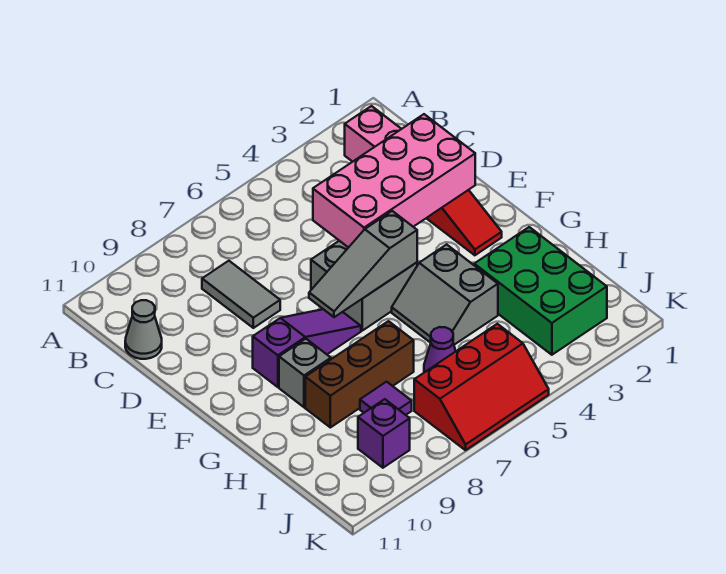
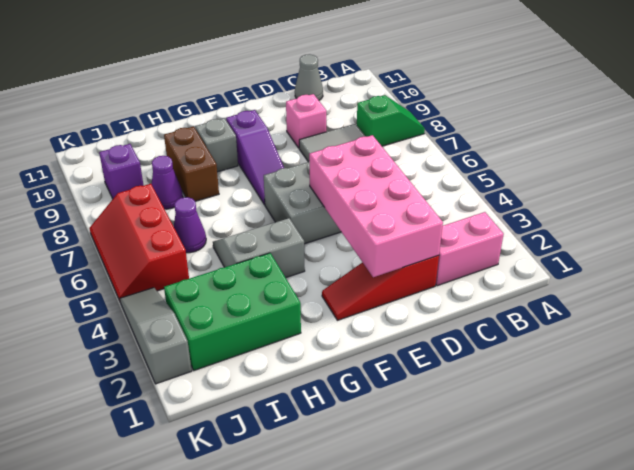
none -> green 1x2 slope [357,95,425,146]
none -> pink 1x1 brick [286,94,326,148]
grey 1x3 slope [309,211,417,317] -> grey 1x3 slope moved to [120,288,192,384]
brown 1x3 brick [305,321,414,427] -> brown 1x2 brick [164,126,219,201]
purple 1x1 tile [360,382,412,415] -> purple 1x1 cone [152,156,183,209]

